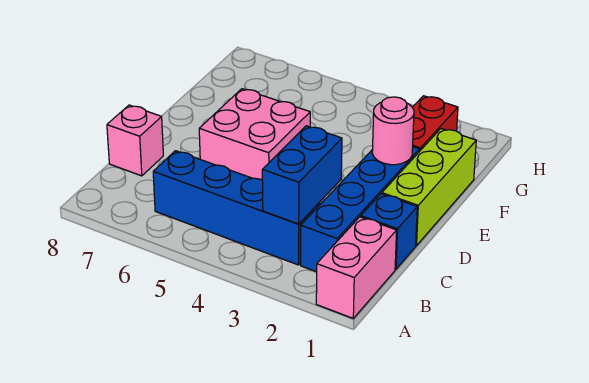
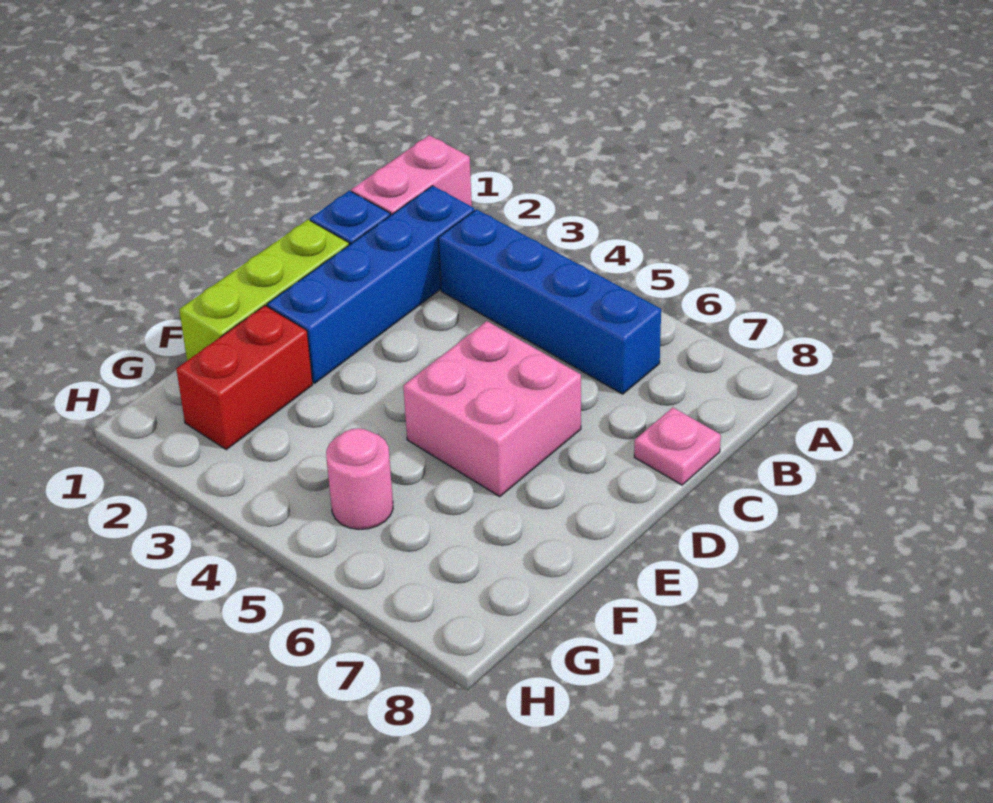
blue 1x2 brick [262,126,342,224] -> none
pink 1x1 brick [107,105,163,176] -> pink 1x1 plate [634,407,721,485]
pink 1x1 round brick [372,97,414,165] -> pink 1x1 round brick moved to [326,428,393,529]

